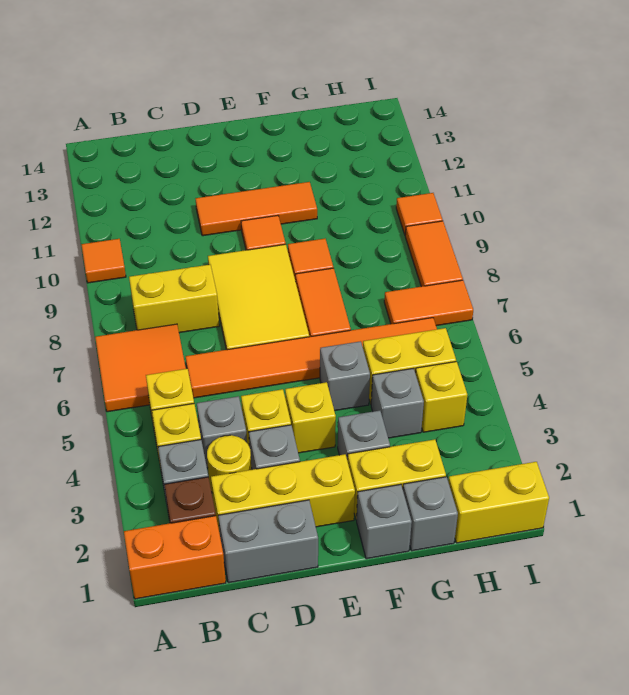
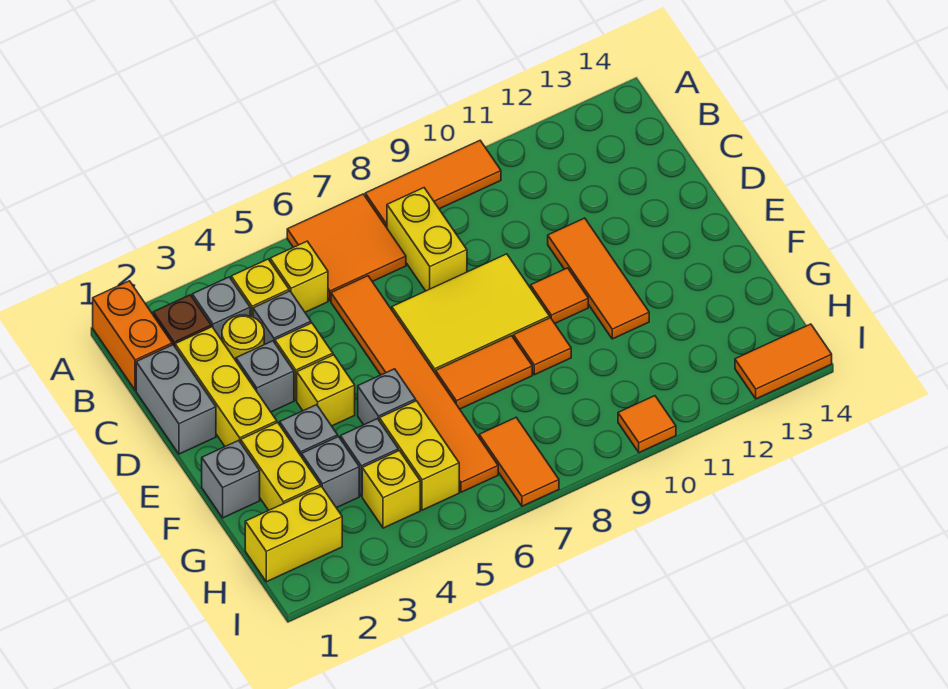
orange 1x1 tile [81,239,126,283] -> orange 1x3 tile [365,141,501,228]
grey 1x1 brick [403,477,458,551] -> grey 1x1 brick moved to [302,437,359,508]
yellow 1x2 brick [448,462,549,543] -> yellow 1x2 brick turned to [245,486,342,582]
orange 1x2 tile [405,221,463,287] -> orange 1x2 tile moved to [735,324,832,399]

